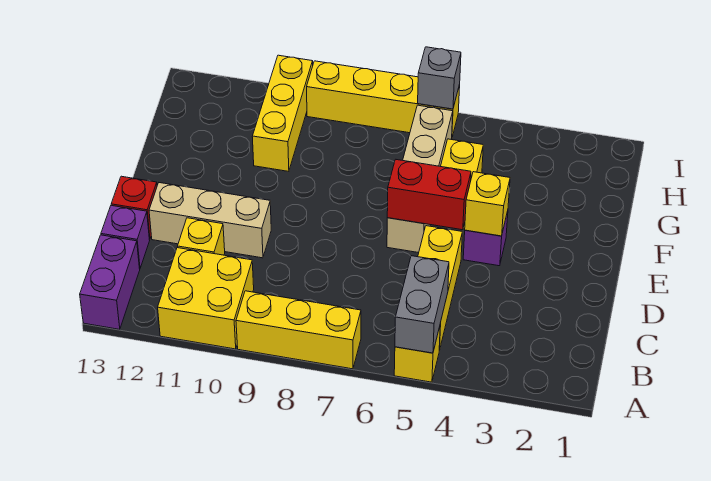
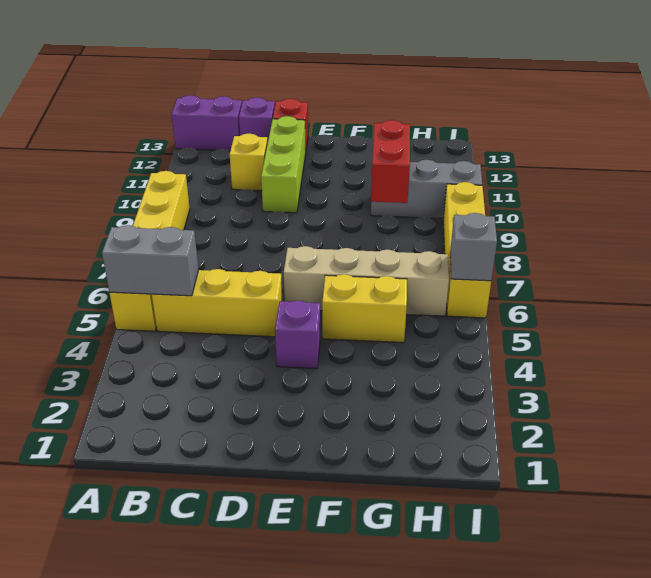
yellow 2x2 brick [158,248,254,349] -> none
tan 1x3 brick [149,183,271,258] -> lime 1x3 brick [261,116,306,213]
yellow 1x1 brick [465,172,510,236] -> none
red 1x2 brick [387,160,471,230] -> red 1x2 brick moved to [371,120,410,203]
yellow 1x3 brick [252,55,313,171] -> grey 1x3 brick [371,160,482,218]

